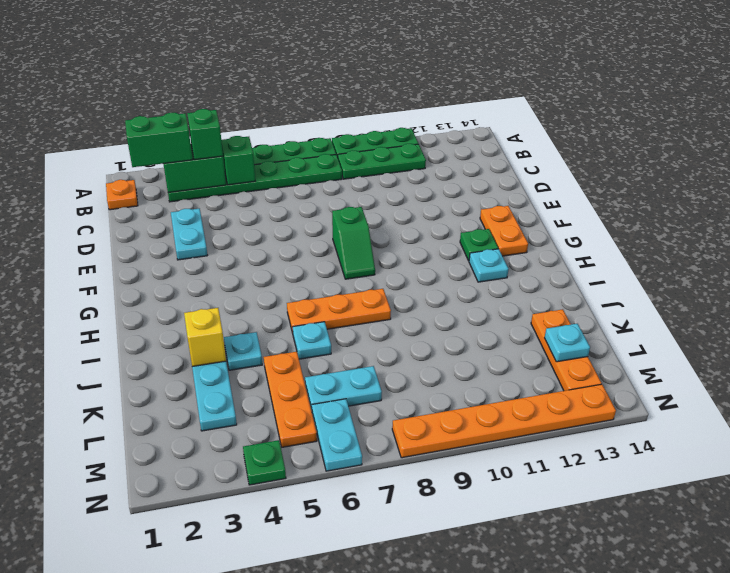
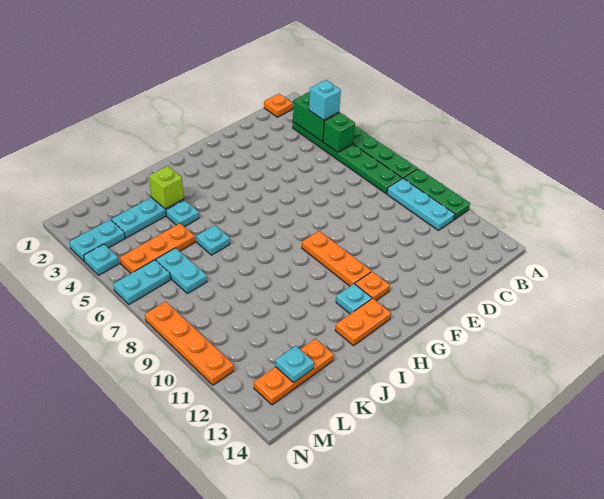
green 1x2 brick [125,113,193,167] -> none
green 1x1 brick [187,109,223,160] -> cyan 1x1 brick [309,80,341,120]
green 1x3 plate [338,144,426,179] -> cyan 1x3 plate [387,178,455,230]
cyan 1x2 plate [171,208,208,260] -> cyan 1x2 plate moved to [69,220,125,261]
green 1x2 slope [332,207,375,279] -> none
orange 1x2 plate [480,206,528,256] -> orange 1x2 plate moved to [335,298,391,346]
green 1x1 plate [460,229,498,261] -> orange 1x1 plate [355,271,390,300]
orange 1x3 plate [287,289,391,333] -> orange 1x3 plate moved to [302,231,371,286]
yellow 1x1 brick [184,308,226,367] -> lime 1x1 brick [149,166,184,209]
green 1x1 plate [243,440,286,485] -> cyan 1x1 plate [84,244,119,275]
orange 1x6 plate [392,384,616,458] -> orange 1x4 plate [145,301,234,385]

